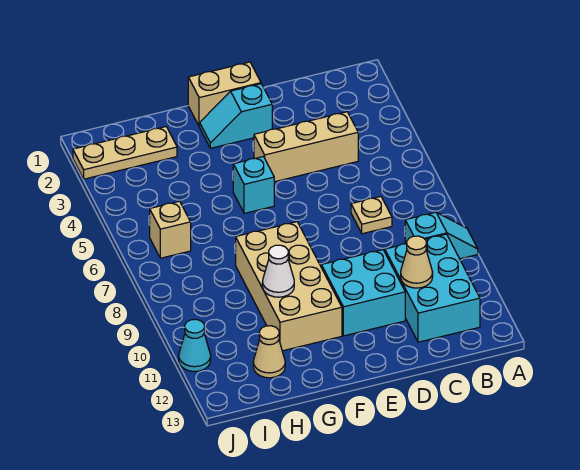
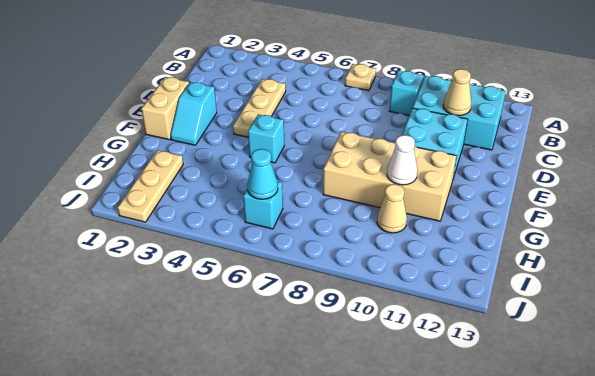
tan 1x3 brick [254,112,358,182] -> tan 1x3 plate [233,79,286,137]
tan 1x1 plate [351,197,392,234] -> tan 1x1 plate moved to [345,64,376,91]
tan 1x1 cone [253,326,285,378] -> tan 1x1 cone moved to [377,184,407,233]
tan 1x1 brick [150,201,191,258] -> cyan 1x1 brick [243,182,283,229]
cyan 1x1 cone [179,319,211,371] -> cyan 1x1 cone moved to [247,149,278,199]

